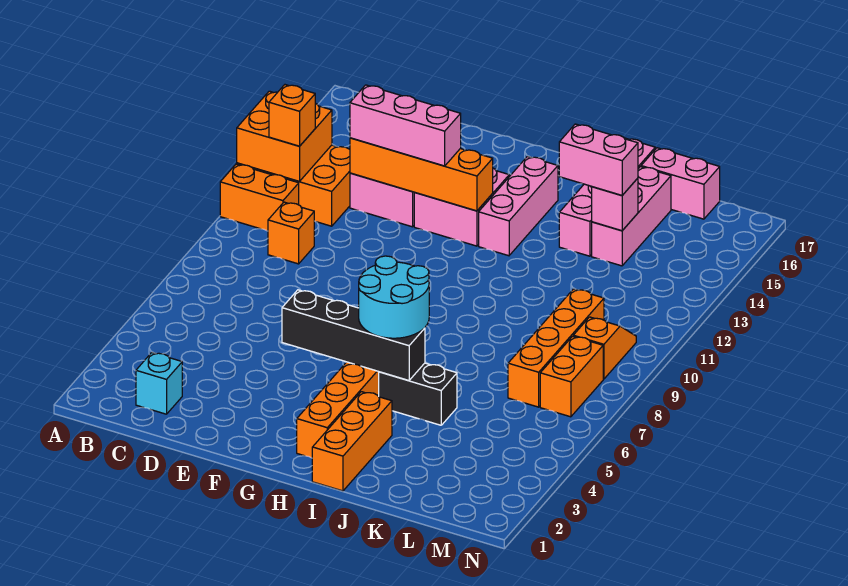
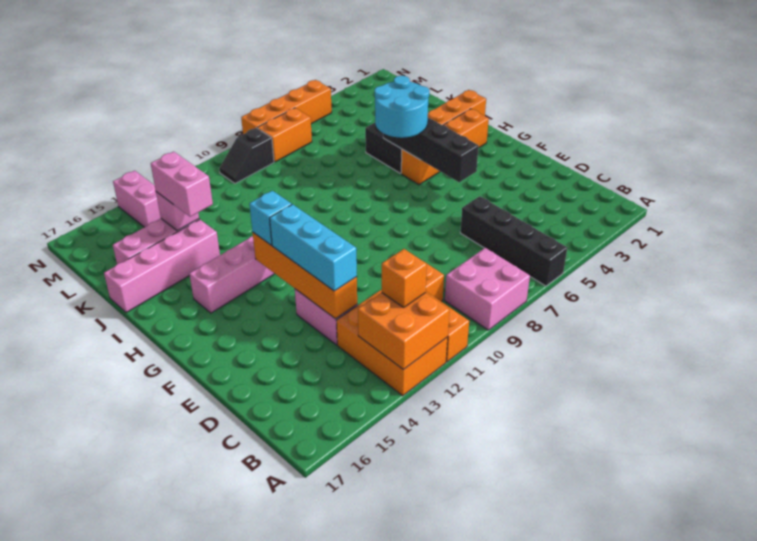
none -> black 1x4 brick [460,196,567,286]
cyan 1x1 brick [136,353,182,414] -> cyan 1x1 brick moved to [249,191,292,245]
pink 1x3 brick [350,85,461,166] -> cyan 1x3 brick [270,204,357,291]
pink 2x2 brick [414,168,509,246] -> pink 2x2 brick moved to [445,248,530,330]
pink 1x2 brick [641,148,720,219] -> pink 1x2 brick moved to [113,171,161,227]
orange 1x4 brick [508,289,604,407] -> orange 1x4 brick moved to [241,80,332,134]
orange 1x2 slope [573,317,636,379] -> black 1x2 slope [219,128,274,184]

